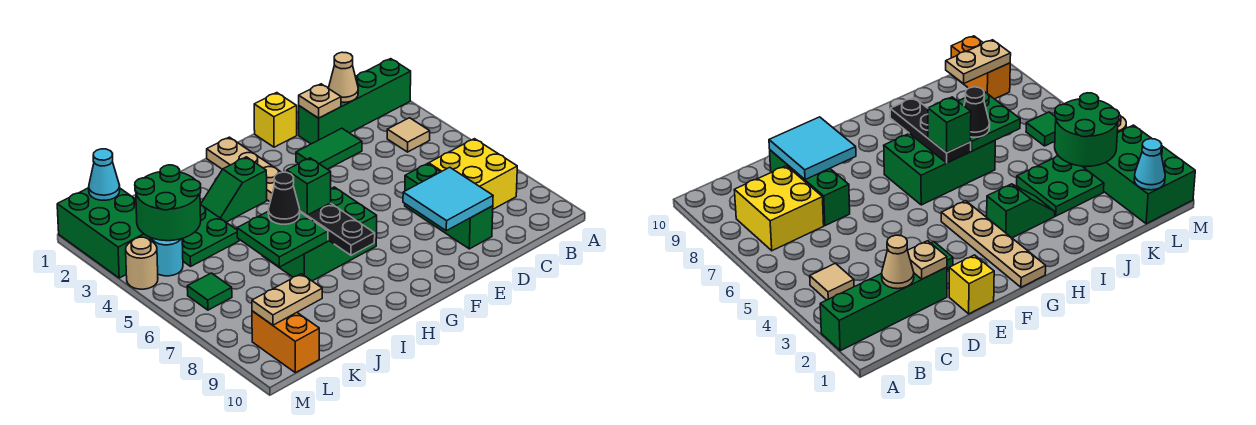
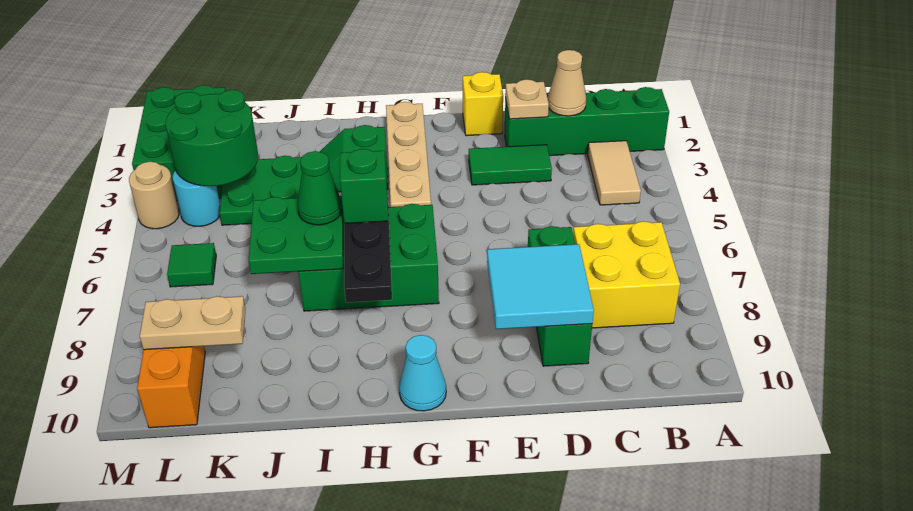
tan 1x1 tile [387,118,430,152] -> tan 1x2 tile [588,141,641,205]
black 1x1 cone [268,172,300,224] -> green 1x1 cone [297,151,342,225]
cyan 1x1 cone [89,149,120,200] -> cyan 1x1 cone moved to [399,335,446,411]

